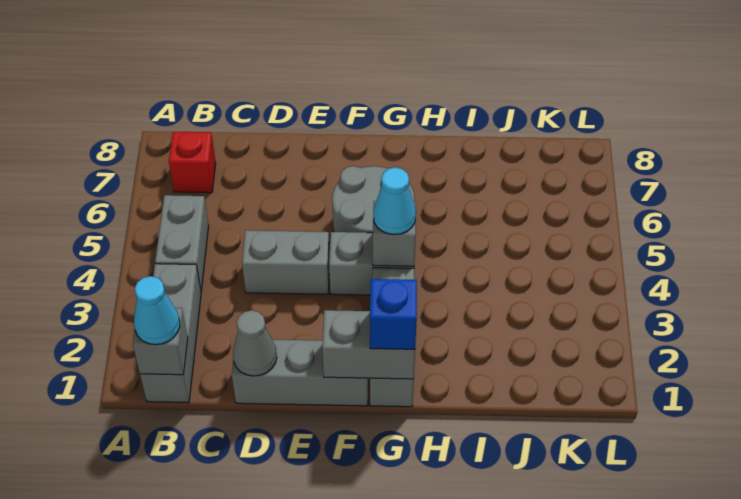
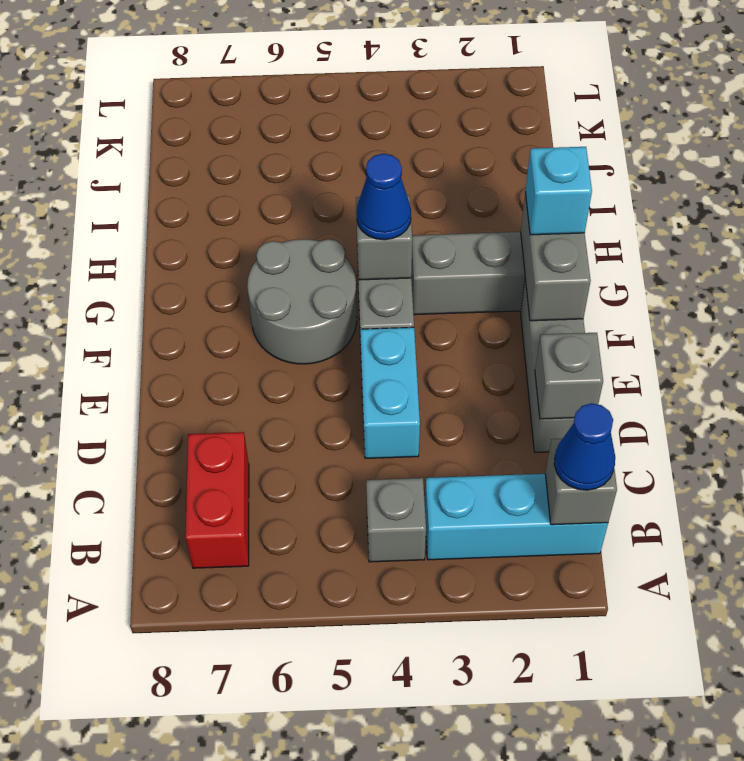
grey 1x3 brick [140,264,201,403] -> cyan 1x3 brick [425,474,608,560]
cyan 1x1 cone [134,276,180,345] -> blue 1x1 cone [554,403,615,490]
grey 1x2 brick [155,195,209,291] -> grey 1x1 brick [366,478,426,562]
red 1x1 brick [169,132,216,193] -> red 1x2 brick [185,432,249,568]
grey 1x1 cone [233,310,277,376] -> grey 1x1 brick [535,333,603,419]
grey 1x2 brick [242,230,330,294] -> cyan 1x2 brick [360,327,420,458]
blue 1x1 brick [370,279,417,349] -> cyan 1x1 brick [525,147,592,235]
cyan 1x1 cone [373,168,416,235] -> blue 1x1 cone [356,154,411,240]

